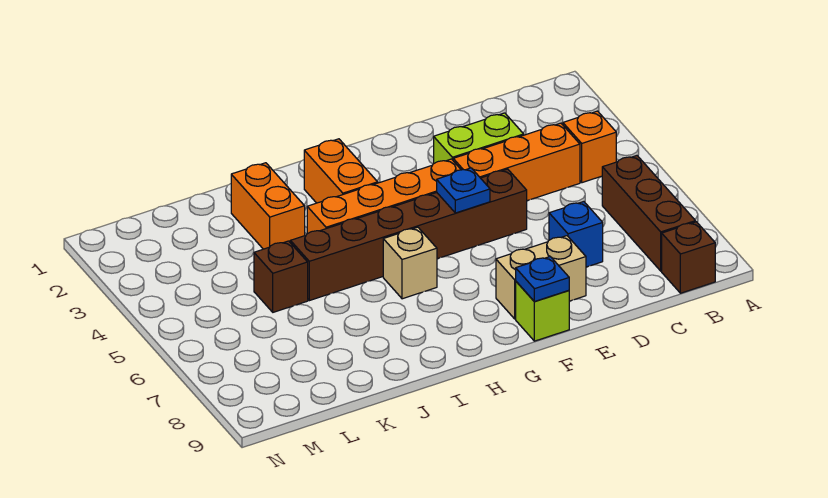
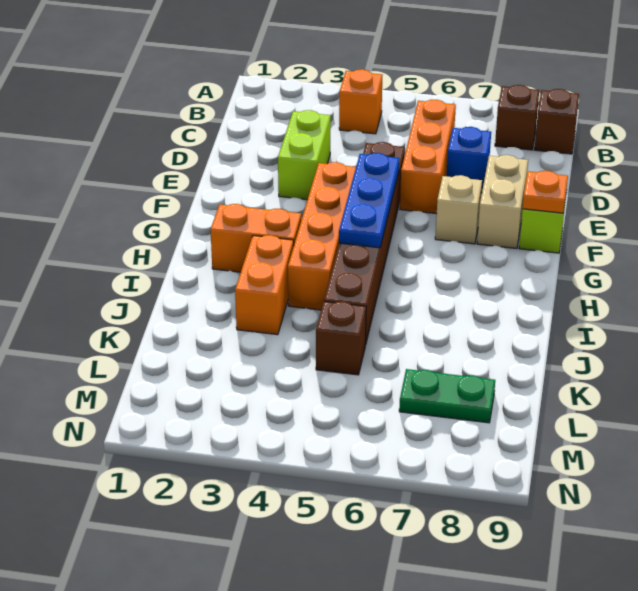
brown 1x3 brick [602,156,695,271] -> brown 1x1 brick [495,85,539,150]
orange 1x3 brick [453,123,580,201] -> orange 1x3 brick moved to [400,100,456,214]
blue 1x1 plate [437,168,490,213] -> blue 1x3 plate [339,153,399,248]
blue 1x1 plate [516,257,569,301] -> orange 1x1 plate [523,171,568,213]
tan 1x1 brick [383,227,437,299] -> tan 1x1 brick moved to [435,175,482,244]
orange 1x2 brick [231,163,305,249] -> orange 1x2 brick turned to [235,235,294,335]
none -> green 1x2 plate [399,369,495,423]

